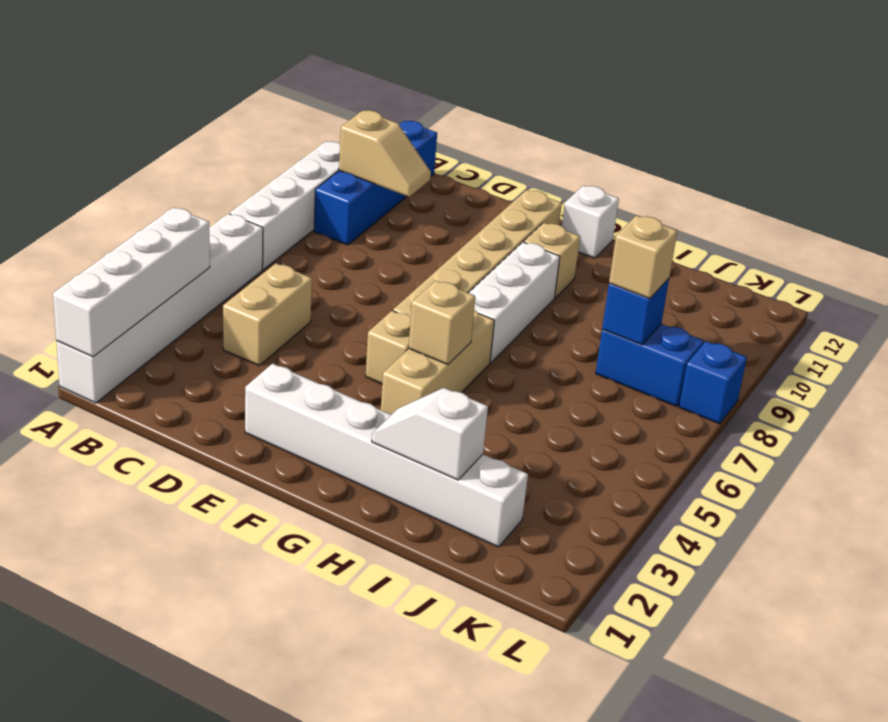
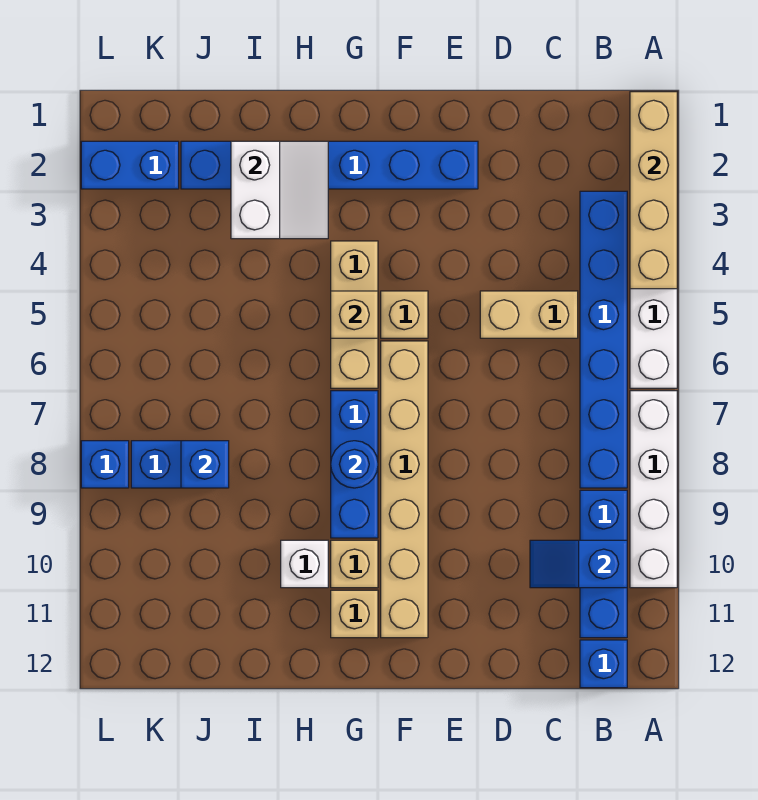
white 1x4 brick [53,207,210,357] -> tan 1x4 brick [630,92,677,289]
none -> blue 1x6 brick [580,191,627,488]
tan 1x2 slope [339,110,431,197] -> blue 1x2 slope [530,540,627,588]
tan 1x2 brick [223,263,312,366] -> tan 1x2 brick turned to [480,291,578,338]
white 1x6 brick [245,364,528,547] -> blue 1x6 brick [181,141,478,189]
white 1x3 brick [469,242,560,363] -> blue 1x3 brick [331,391,378,538]
none -> blue 1x1 round brick [331,441,378,488]
white 1x1 brick [562,185,619,258] -> white 1x1 brick moved to [281,540,328,588]
white 1x2 slope [372,388,488,480] -> white 2x2 slope [231,141,328,239]
tan 1x1 brick [609,215,677,299] -> tan 1x1 brick moved to [331,590,378,638]
none -> blue 1x2 brick [81,141,179,189]

